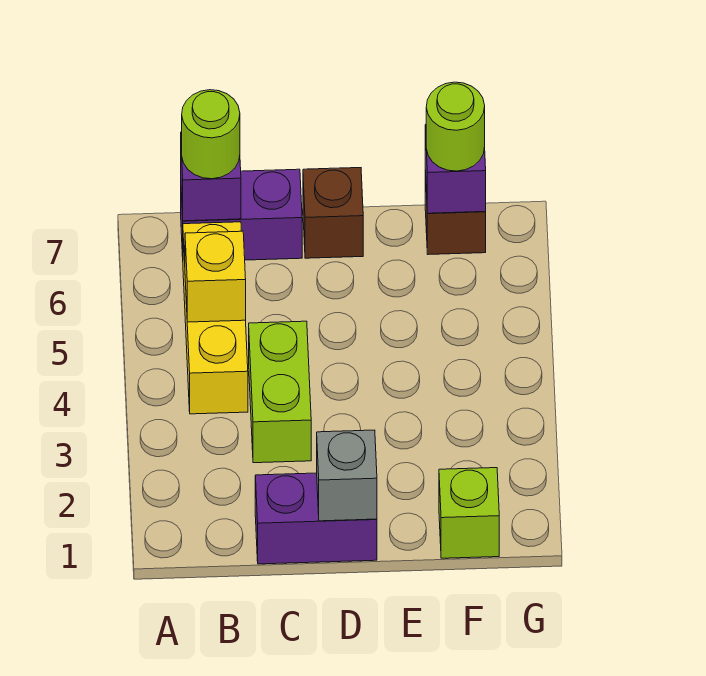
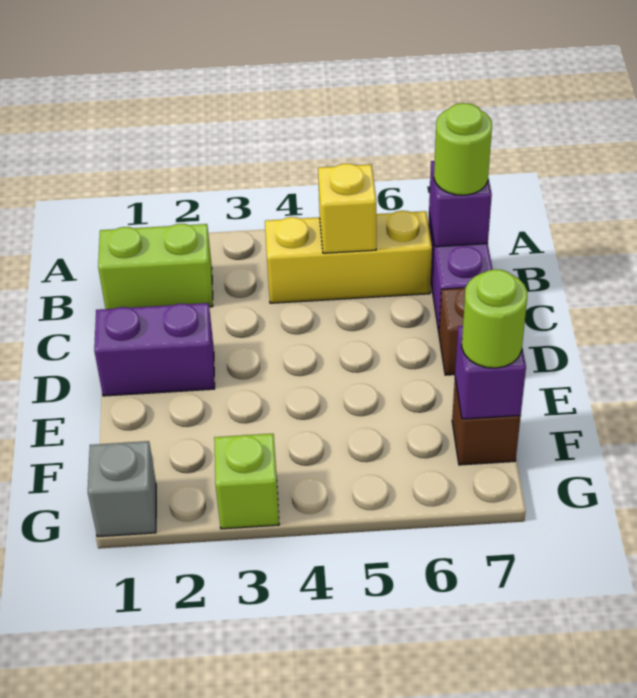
purple 1x2 brick [255,473,377,564] -> purple 1x2 brick turned to [94,303,215,396]
lime 1x2 brick [249,321,311,463] -> lime 1x2 brick moved to [98,224,213,309]
grey 1x1 brick [317,430,377,521] -> grey 1x1 brick moved to [88,441,156,537]
lime 1x1 brick [439,468,499,558] -> lime 1x1 brick moved to [214,434,279,529]

